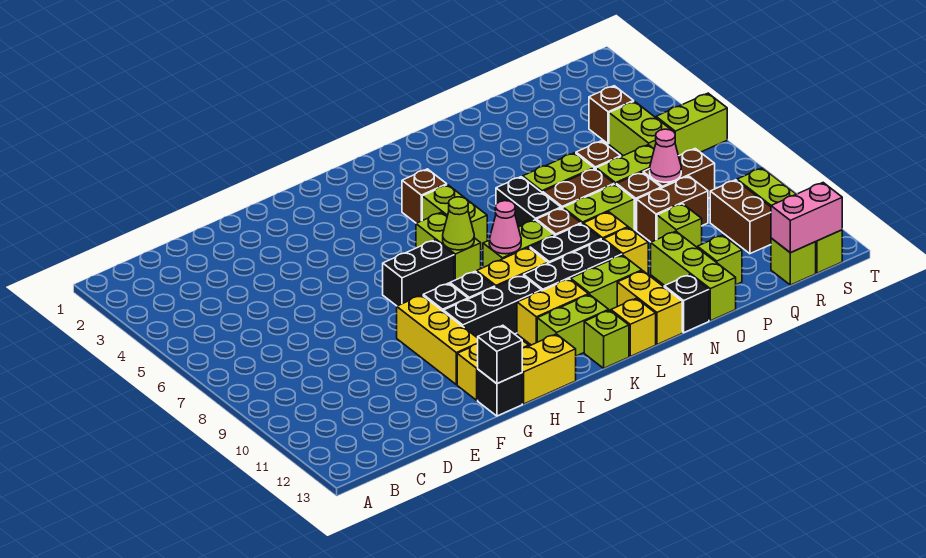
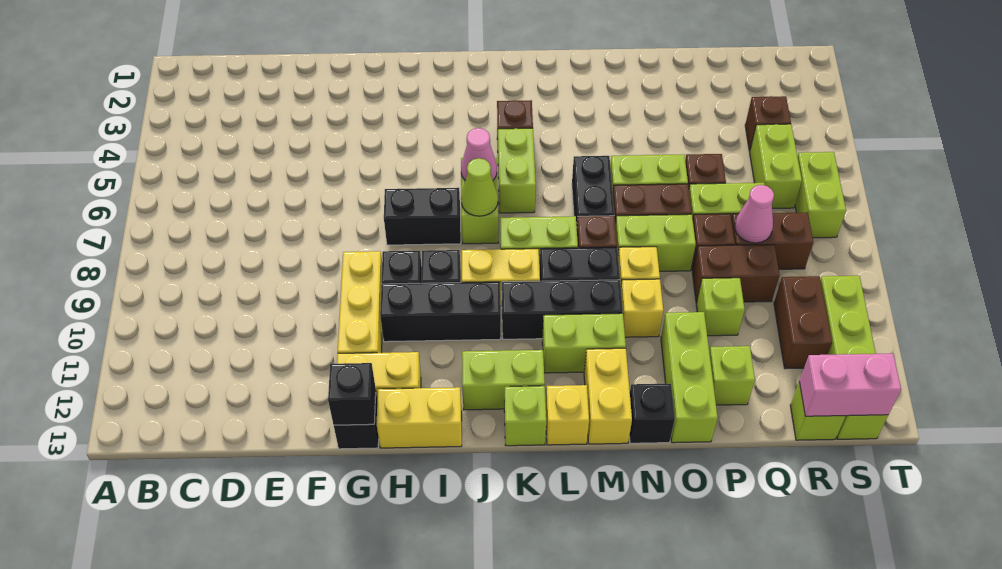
yellow 1x2 brick [517,279,588,345] -> none
pink 1x1 cone [489,201,521,254] -> pink 1x1 cone moved to [461,128,497,181]
lime 1x2 brick [656,93,727,156] -> lime 1x2 brick turned to [795,152,846,238]

